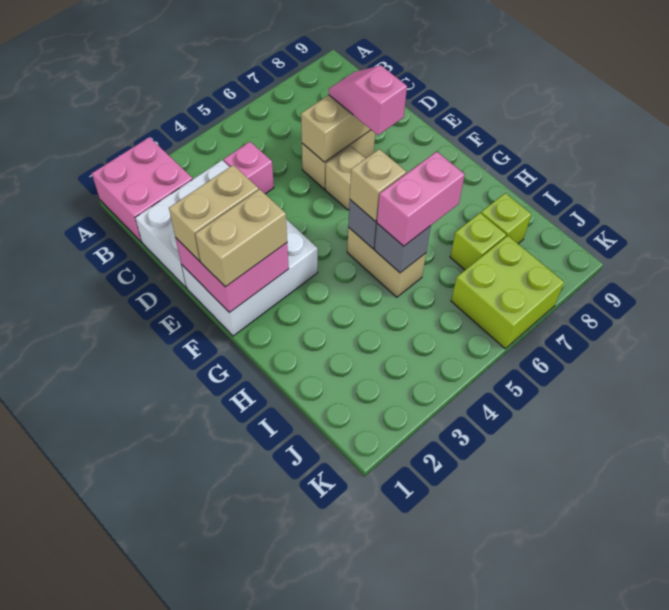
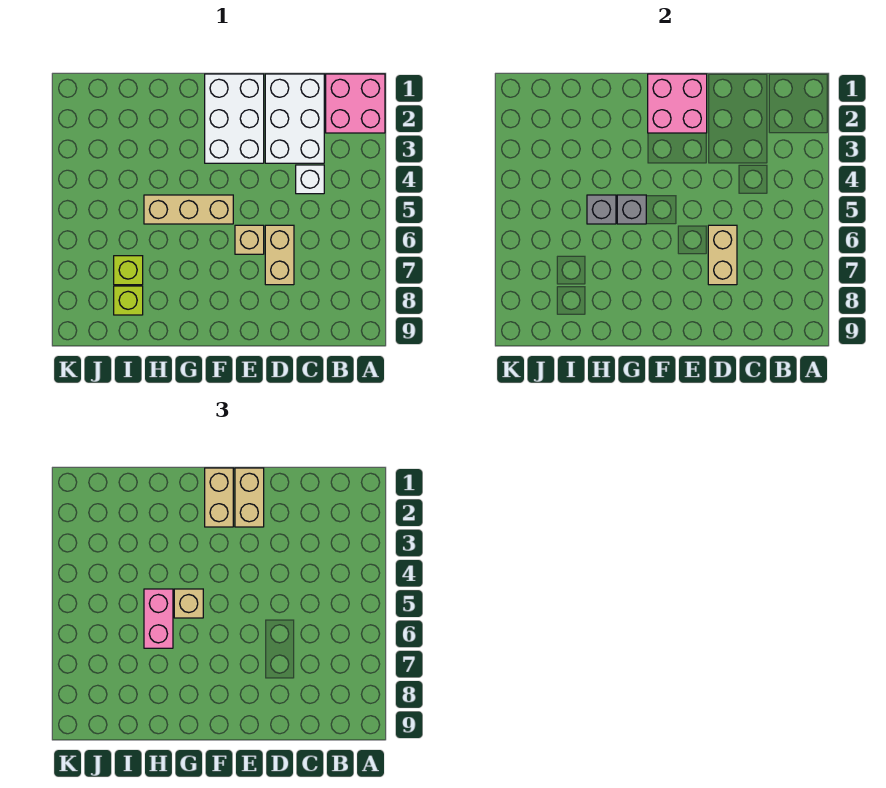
pink 1x1 brick [224,142,274,194] -> white 1x1 brick [296,165,324,194]
pink 1x2 slope [329,66,407,135] -> none
tan 1x2 brick [347,227,426,297] -> tan 1x3 brick [144,195,233,224]
lime 2x2 brick [451,236,564,349] -> none

